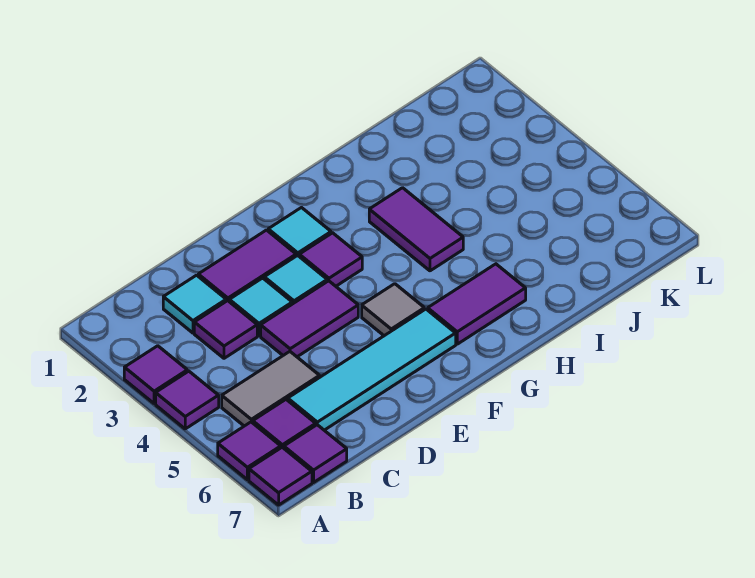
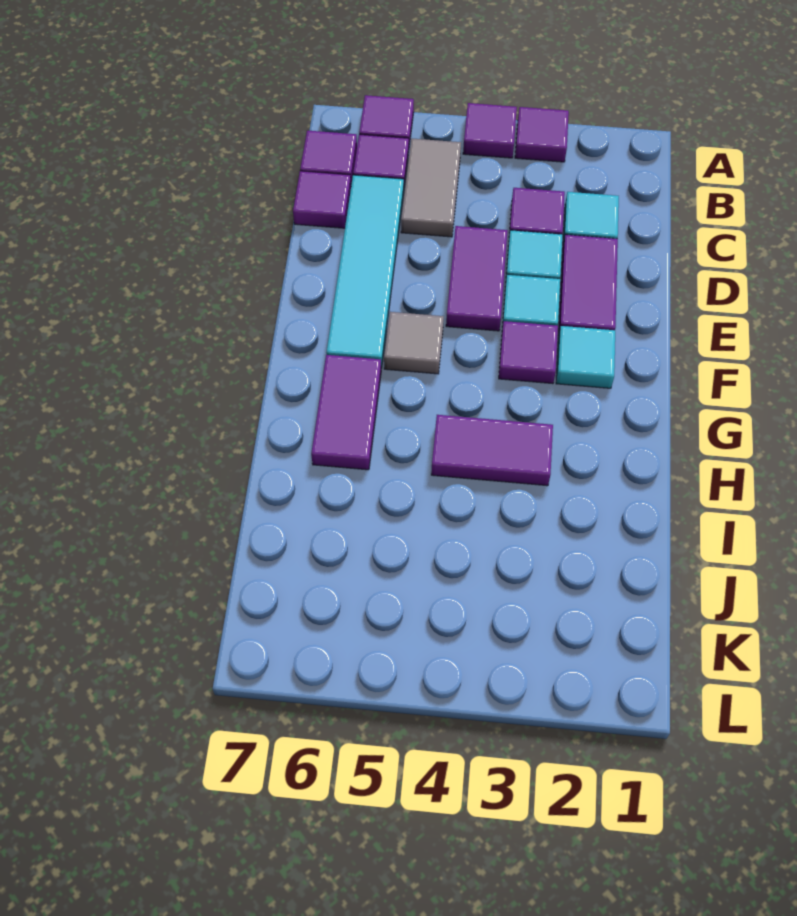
purple 1x1 tile [249,447,312,505] -> purple 1x1 tile moved to [293,171,351,228]

